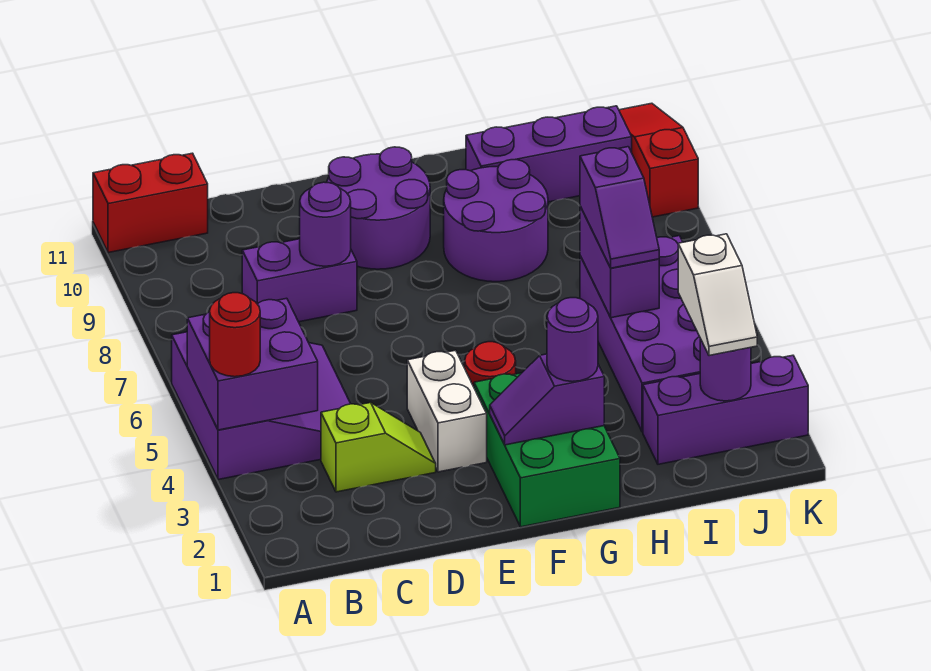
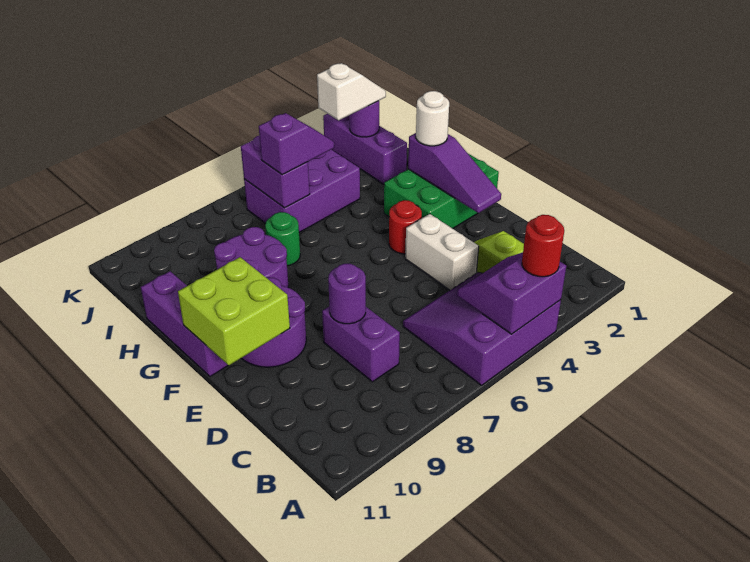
purple 2x2 brick [187,298,318,430] -> purple 2x2 slope [457,252,566,334]
red 1x2 brick [93,153,208,253] -> none
white 1x2 brick [407,350,487,472] -> white 1x2 brick turned to [405,214,479,290]
none -> lime 2x2 brick [178,257,290,365]
purple 1x2 slope [490,354,604,445] -> purple 1x3 slope [408,133,501,213]
purple 1x1 round brick [547,298,598,382] -> white 1x1 round brick [416,91,449,146]
none -> green 1x1 round brick [265,212,300,266]
purple 1x3 brick [466,106,632,202] -> purple 1x3 brick moved to [141,271,229,376]
purple 2x4 brick [580,236,700,432] -> purple 2x3 brick [244,150,360,233]
purple 1x2 brick [580,206,659,318] -> purple 1x2 brick turned to [241,136,310,208]
red 1x3 slope [619,103,698,217] -> none

